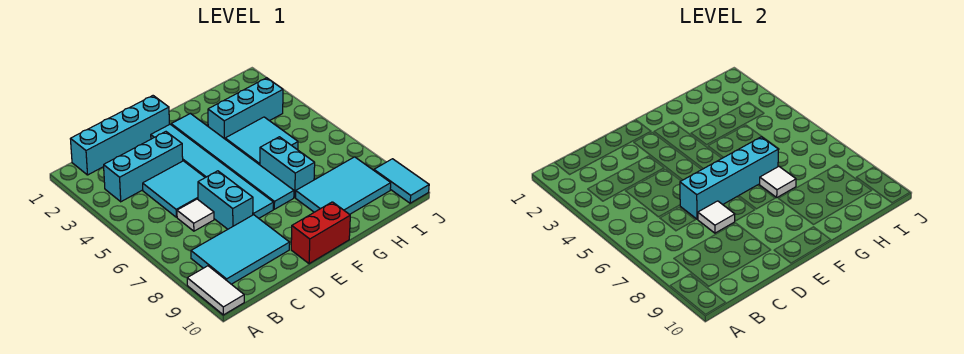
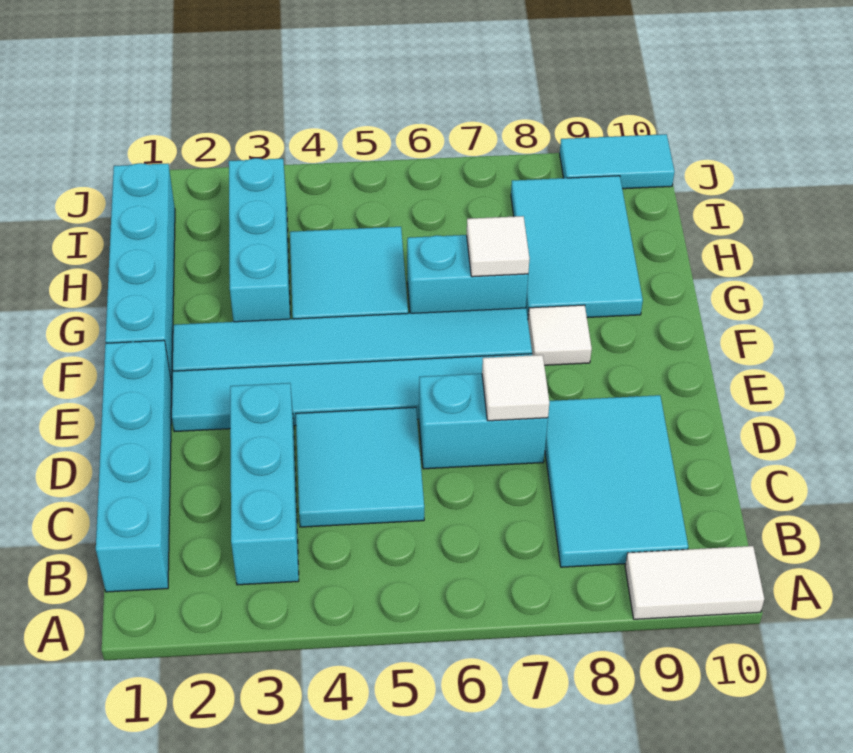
white 1x1 tile [177,199,214,231] -> white 1x1 tile moved to [528,305,592,365]
cyan 1x4 brick [680,137,778,219] -> cyan 1x4 brick moved to [105,163,175,384]
red 1x2 brick [291,202,350,264] -> none

